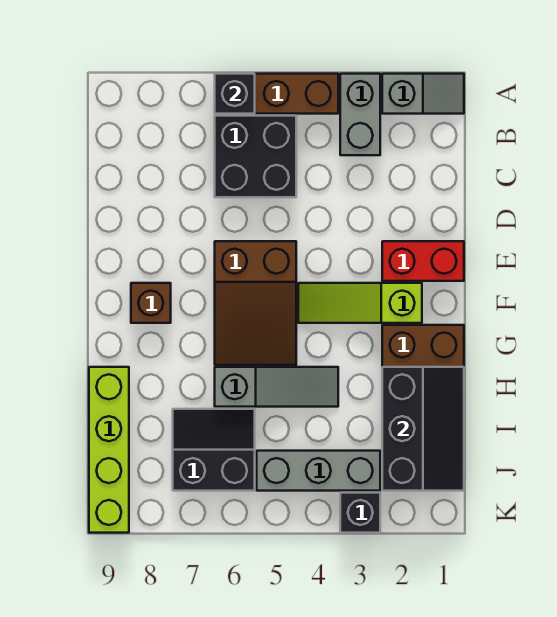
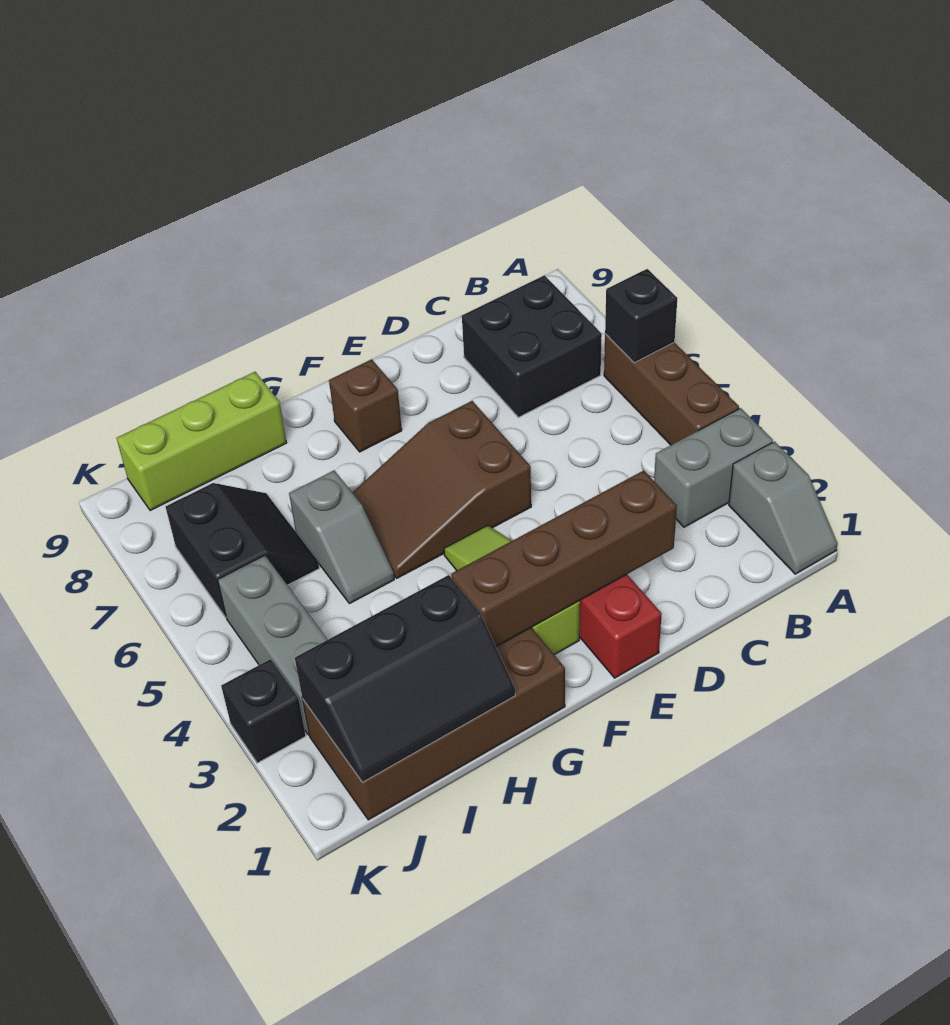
black 2x2 brick [215,116,296,197] -> black 2x2 brick moved to [462,275,602,417]
none -> brown 1x4 brick [451,470,677,647]
grey 1x3 slope [215,367,338,407] -> grey 1x2 slope [289,470,394,604]
lime 1x4 brick [89,367,129,533] -> lime 1x3 brick [117,372,286,511]

